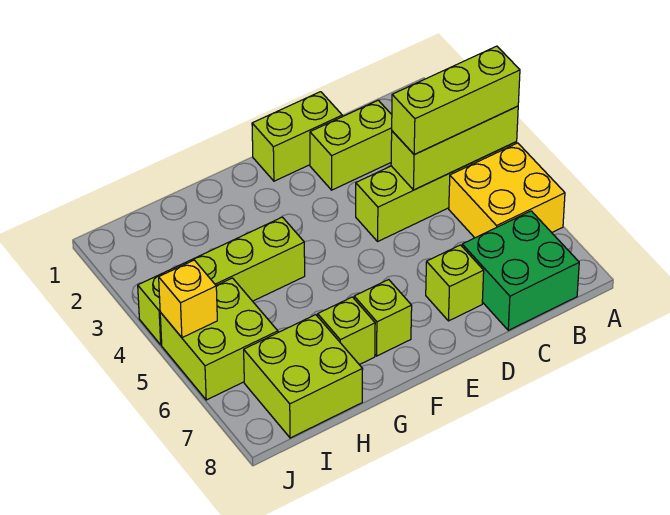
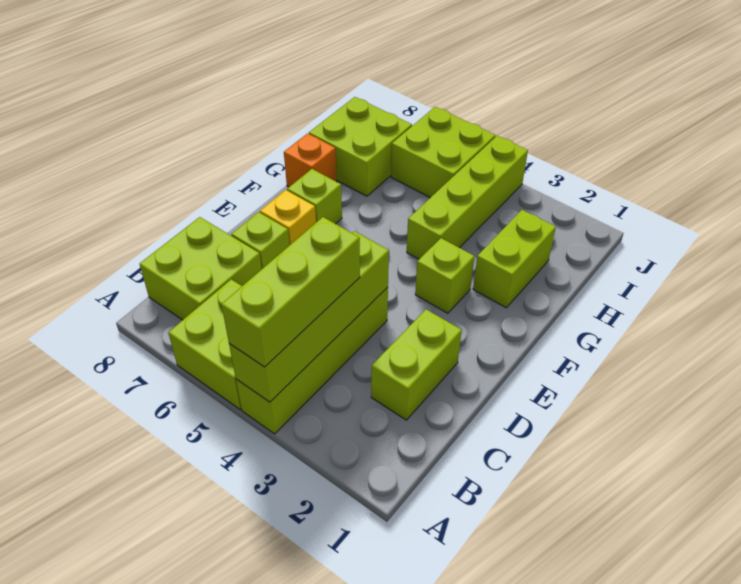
lime 1x3 brick [391,106,518,190] -> lime 1x4 brick [229,231,389,402]
yellow 2x2 brick [449,143,565,238] -> lime 2x2 brick [168,279,242,409]
green 2x2 brick [462,211,579,330] -> lime 2x2 brick [140,217,262,320]
lime 1x2 brick [252,92,342,181] -> lime 1x2 brick moved to [473,210,556,308]
lime 1x1 brick [318,297,375,365] -> lime 1x1 brick moved to [415,238,474,313]
none -> orange 1x1 brick [284,133,337,187]
yellow 1x1 brick [159,260,217,338] -> yellow 1x1 brick moved to [260,190,316,245]

